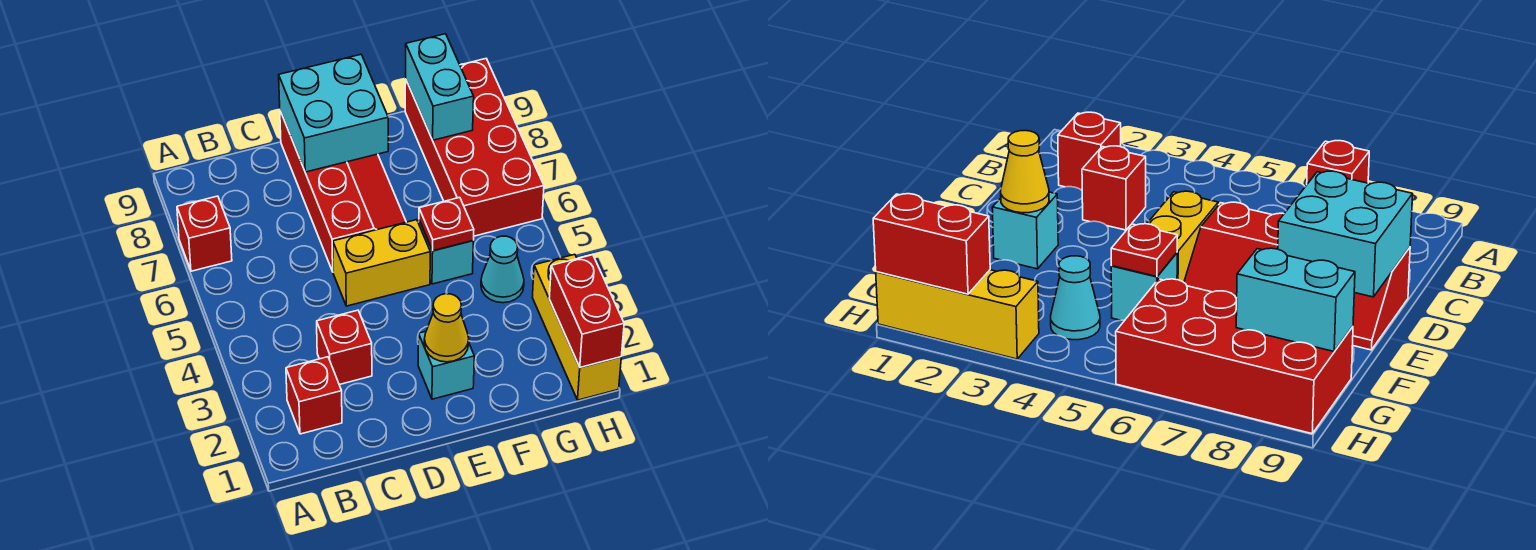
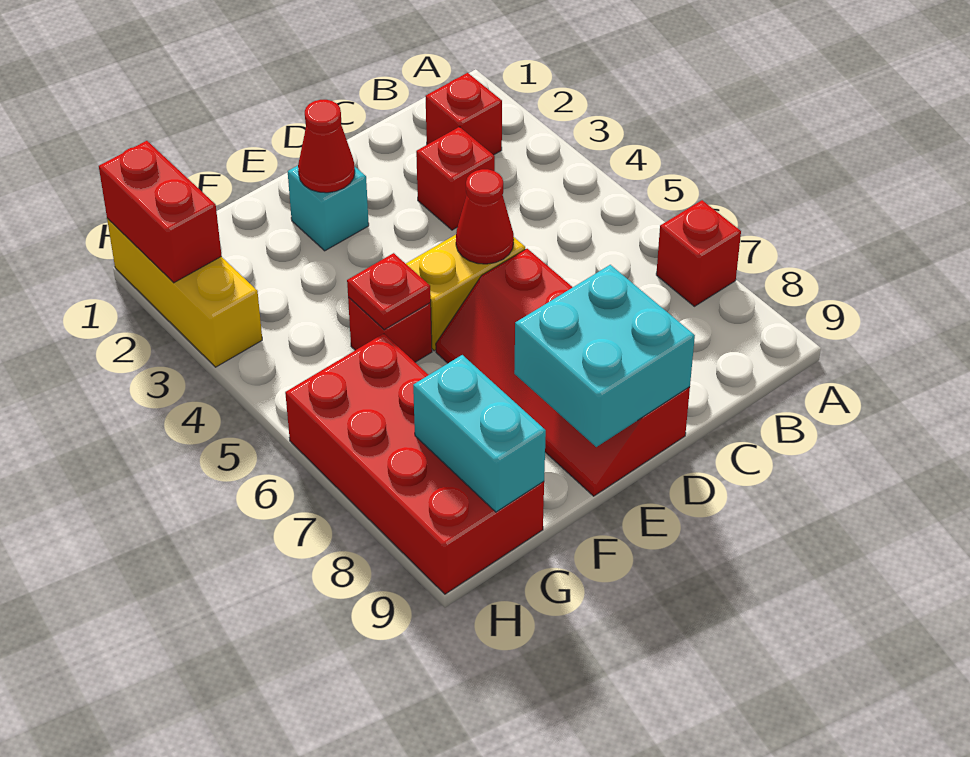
none -> red 1x1 cone [456,169,514,264]
yellow 1x1 cone [424,294,469,362] -> red 1x1 cone [298,100,355,193]
cyan 1x1 brick [419,220,473,284] -> red 1x1 brick [348,297,432,362]
cyan 1x1 cone [481,236,524,303] -> none

